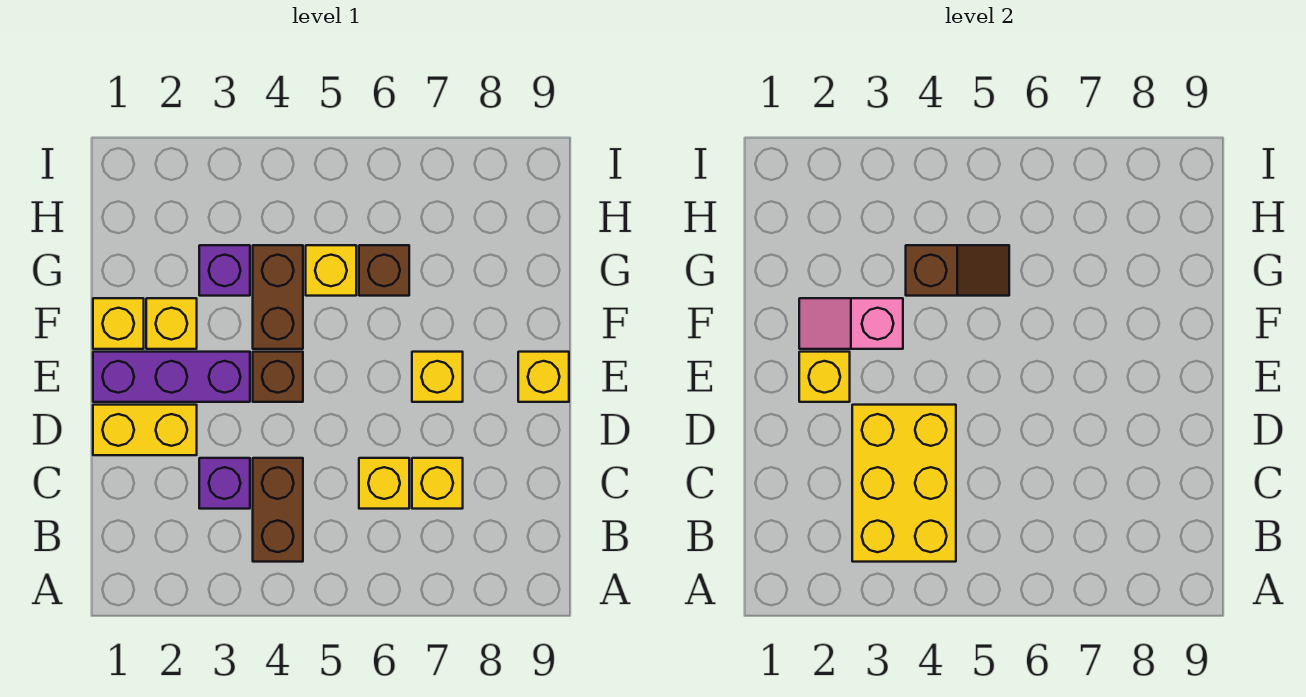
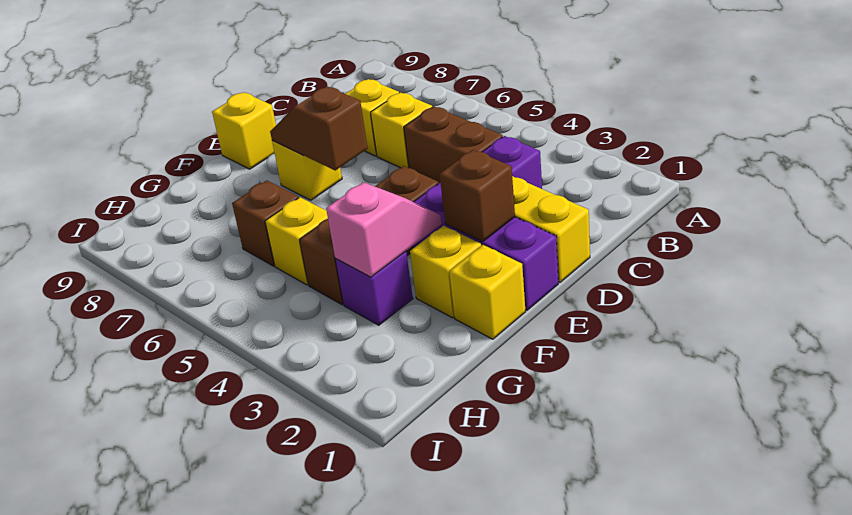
yellow 2x3 brick [852,405,956,562] -> none
brown 1x2 brick [253,458,303,562] -> brown 1x2 brick turned to [404,106,503,184]
yellow 1x1 brick [799,352,850,402] -> brown 1x1 brick [440,150,515,242]
pink 1x2 slope [799,298,903,349] -> pink 1x2 slope turned to [326,182,442,277]
brown 1x2 slope [906,245,1009,296] -> brown 1x2 slope moved to [270,86,368,170]

